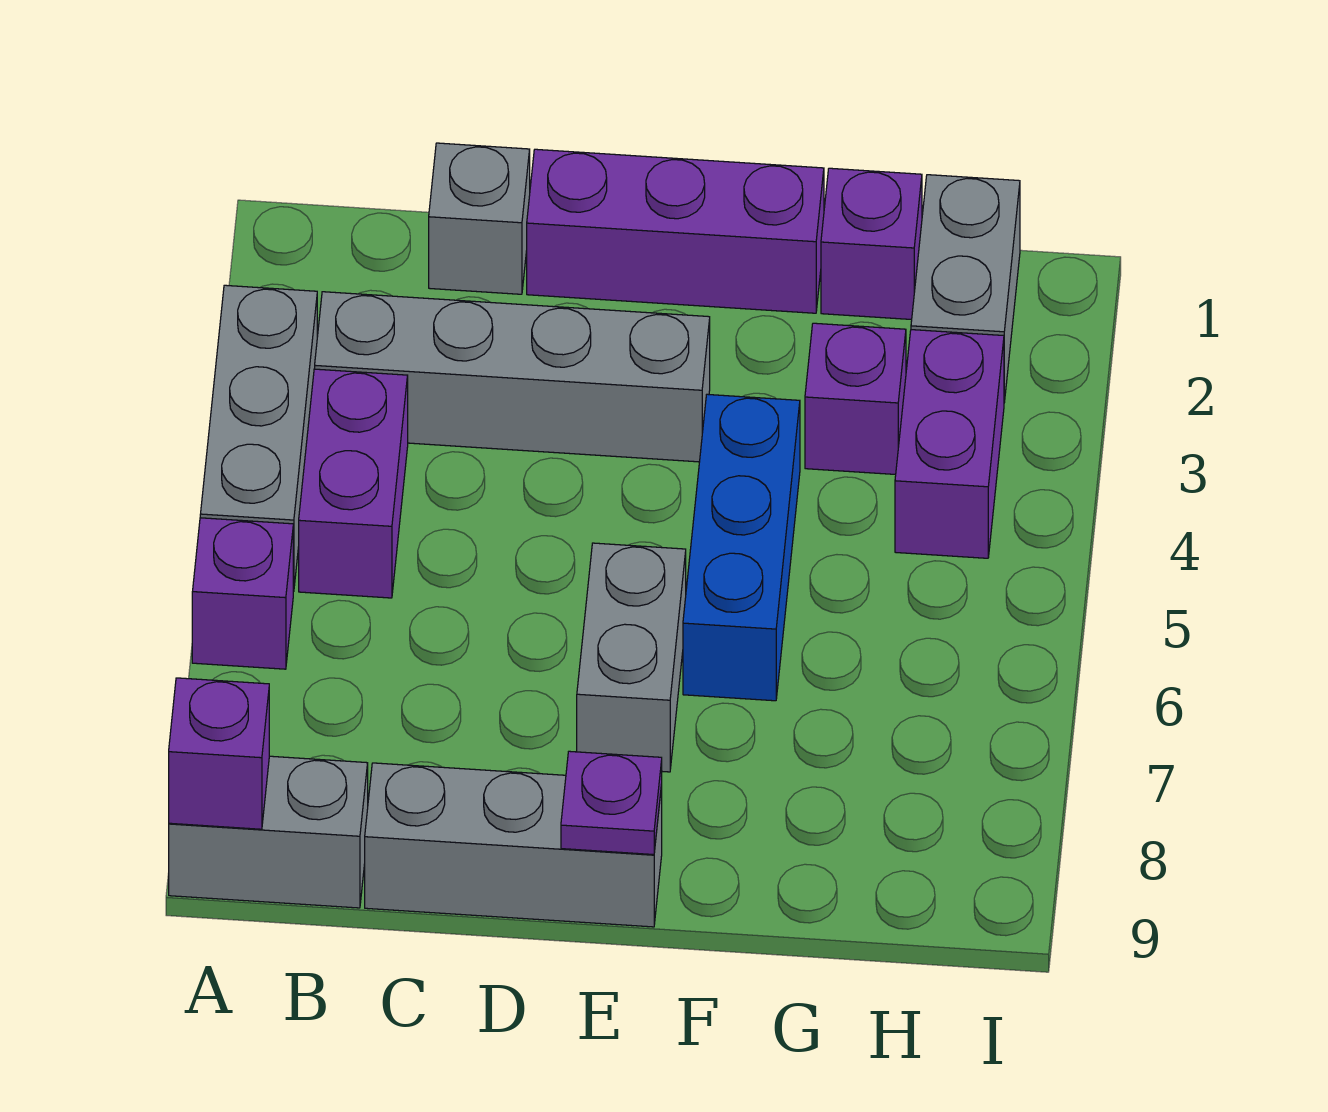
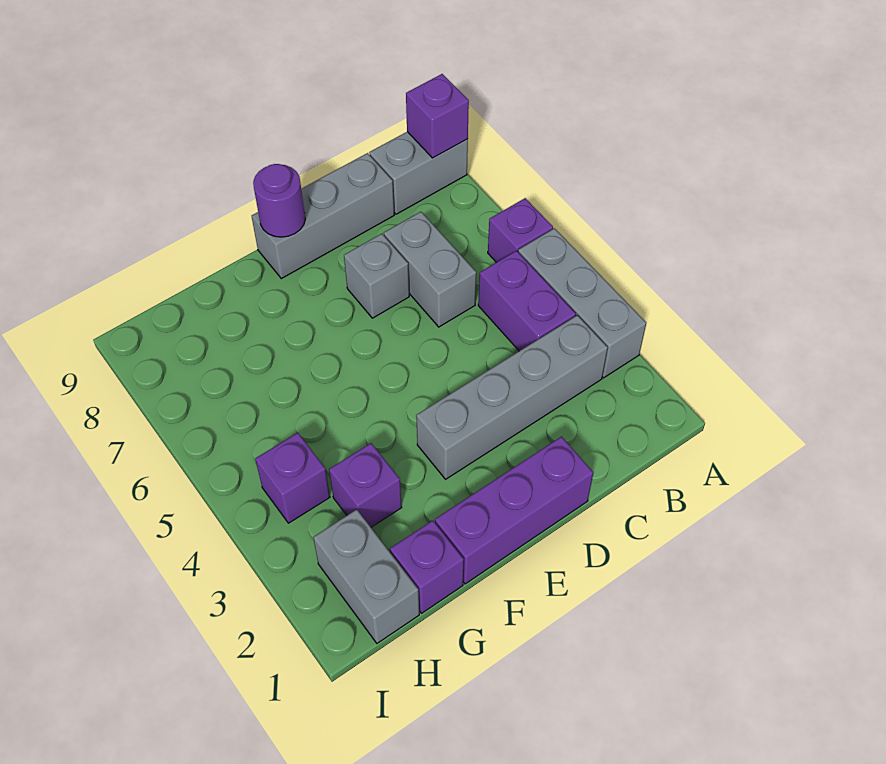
grey 1x1 brick [429,143,530,294] -> grey 1x1 brick moved to [344,234,409,318]
grey 1x2 brick [577,543,686,772] -> grey 1x2 brick moved to [384,212,476,327]
purple 1x1 plate [561,751,662,855] -> purple 1x1 round brick [253,164,305,237]
blue 1x3 brick [683,394,800,701] -> none
purple 1x2 brick [895,330,1004,558] -> purple 1x1 brick [255,433,330,523]

